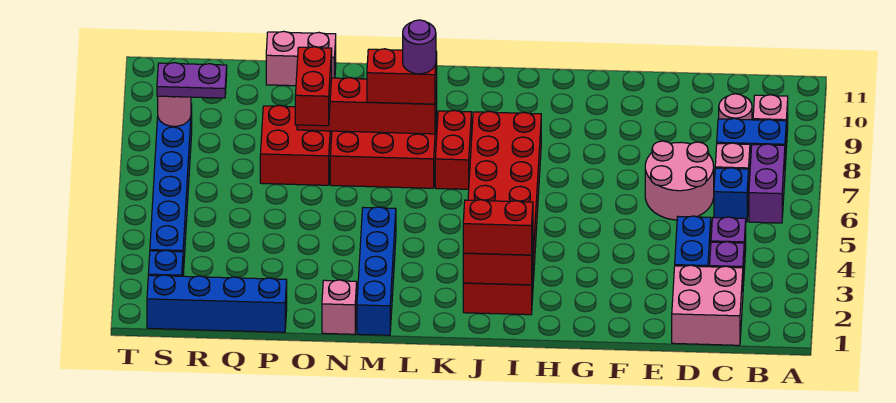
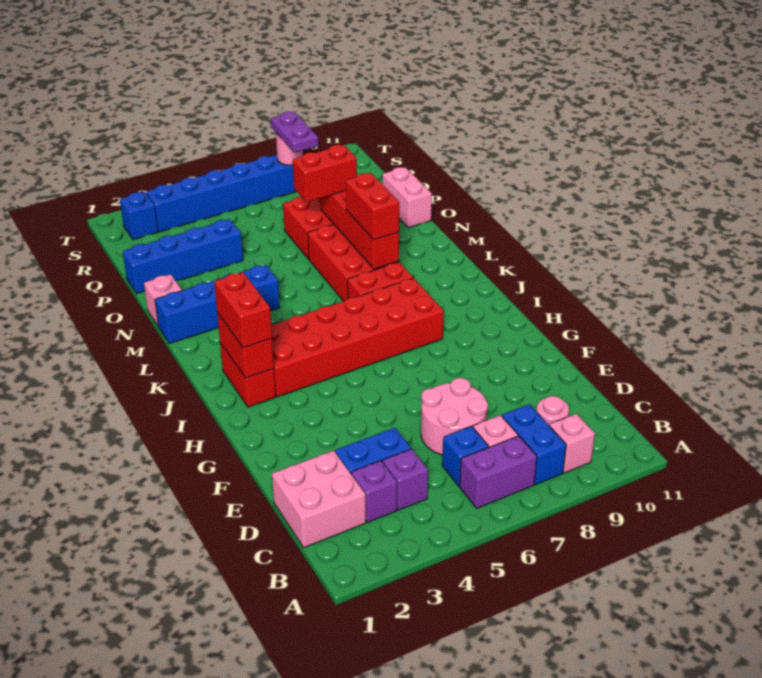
purple 1x1 round brick [403,20,436,74] -> none
blue 1x4 brick [147,275,287,332] -> blue 1x4 brick turned to [123,219,243,294]

